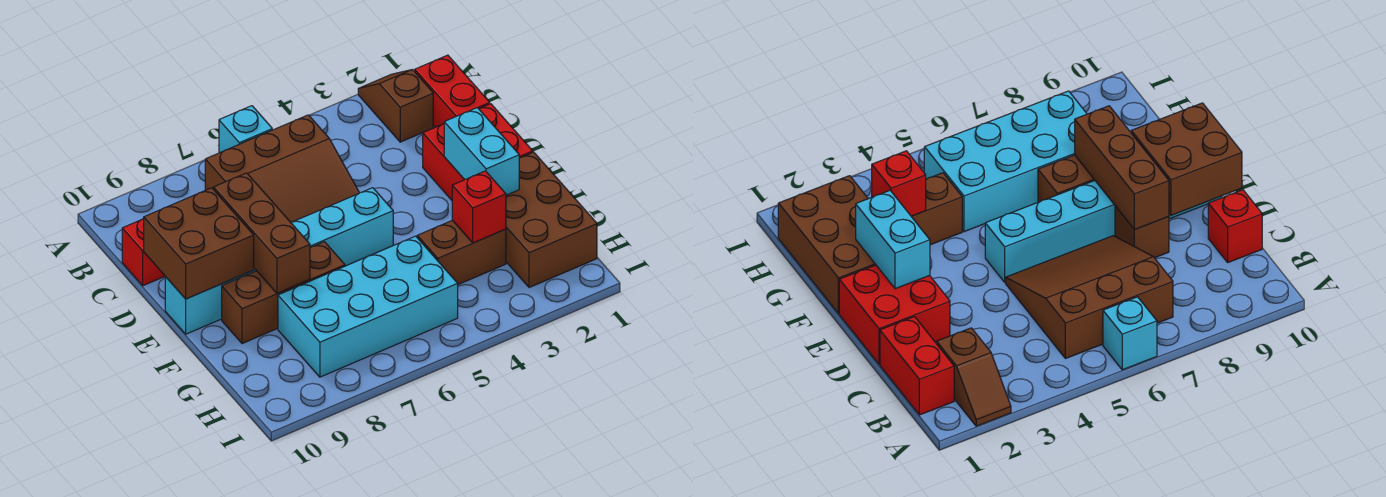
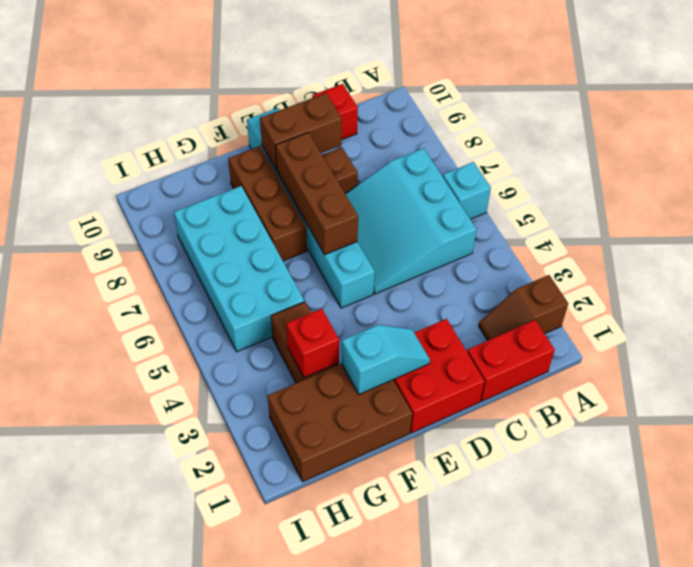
brown 1x2 slope [358,70,433,142] -> brown 1x2 slope turned to [479,275,568,341]
brown 3x3 slope [205,115,359,222] -> cyan 3x3 slope [346,148,477,294]
brown 1x3 brick [214,173,310,293] -> brown 1x3 brick turned to [276,133,358,255]
brown 2x2 brick [144,188,254,299] -> brown 1x2 brick [260,93,342,170]
cyan 1x2 brick [444,108,519,195] -> cyan 1x2 slope [341,325,430,394]

